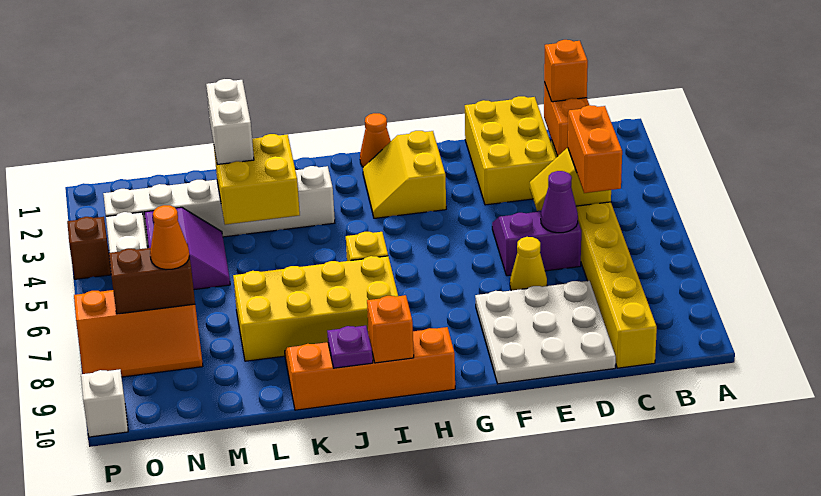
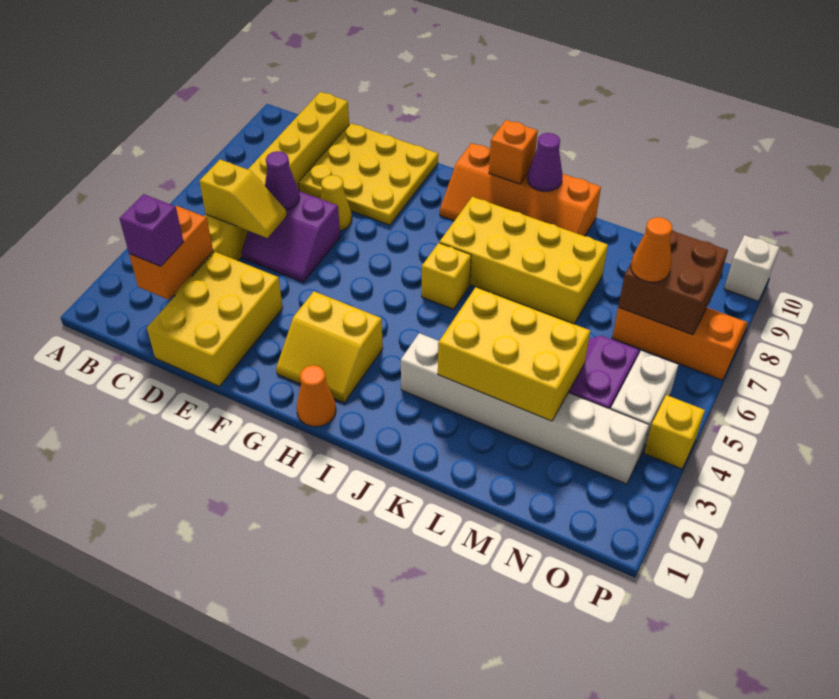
orange 1x1 brick [544,40,588,102] -> purple 1x1 brick [119,194,184,266]
orange 1x2 brick [568,105,622,193] -> none
white 3x3 plate [475,281,616,384] -> yellow 3x3 plate [299,123,438,225]
yellow 2x2 slope [363,131,446,218] -> yellow 2x2 slope turned to [276,291,383,403]
purple 1x1 plate [327,326,373,368] -> purple 1x1 cone [527,133,563,191]
yellow 2x2 brick [214,134,300,225] -> yellow 2x3 brick [438,287,590,421]
white 1x2 brick [206,79,254,164] -> none
brown 1x2 brick [109,244,195,314] -> brown 2x2 brick [618,230,728,335]
brown 1x1 brick [67,217,111,279] -> yellow 1x1 brick [644,395,705,469]

